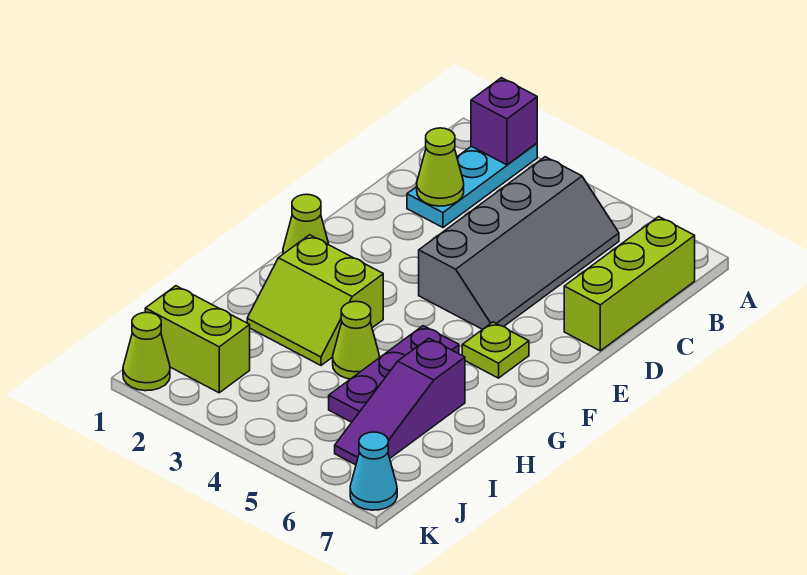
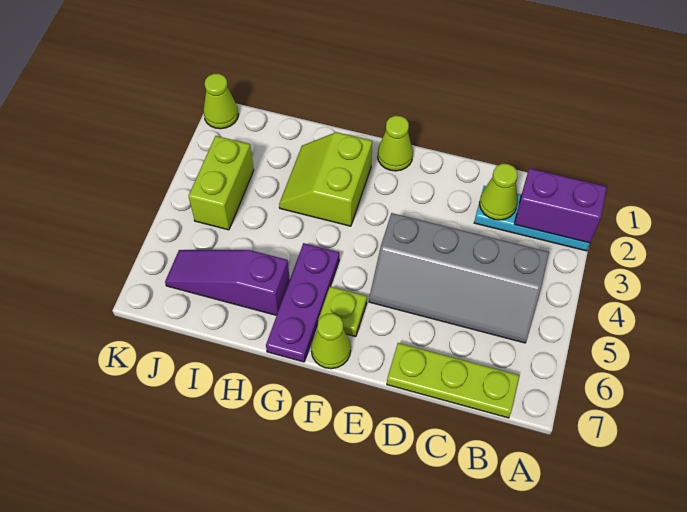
purple 1x1 brick [471,78,537,165] -> purple 1x2 brick [514,168,607,243]
lime 1x3 brick [564,217,695,351] -> lime 1x3 plate [387,343,519,418]
purple 1x3 plate [329,326,459,422] -> purple 1x3 plate turned to [266,243,339,362]
lime 1x1 cone [333,301,380,379] -> lime 1x1 cone moved to [311,314,351,369]
lime 1x2 brick [145,286,250,393] -> lime 1x2 brick moved to [189,136,254,230]
cyan 1x1 cone [350,432,397,510] -> none

